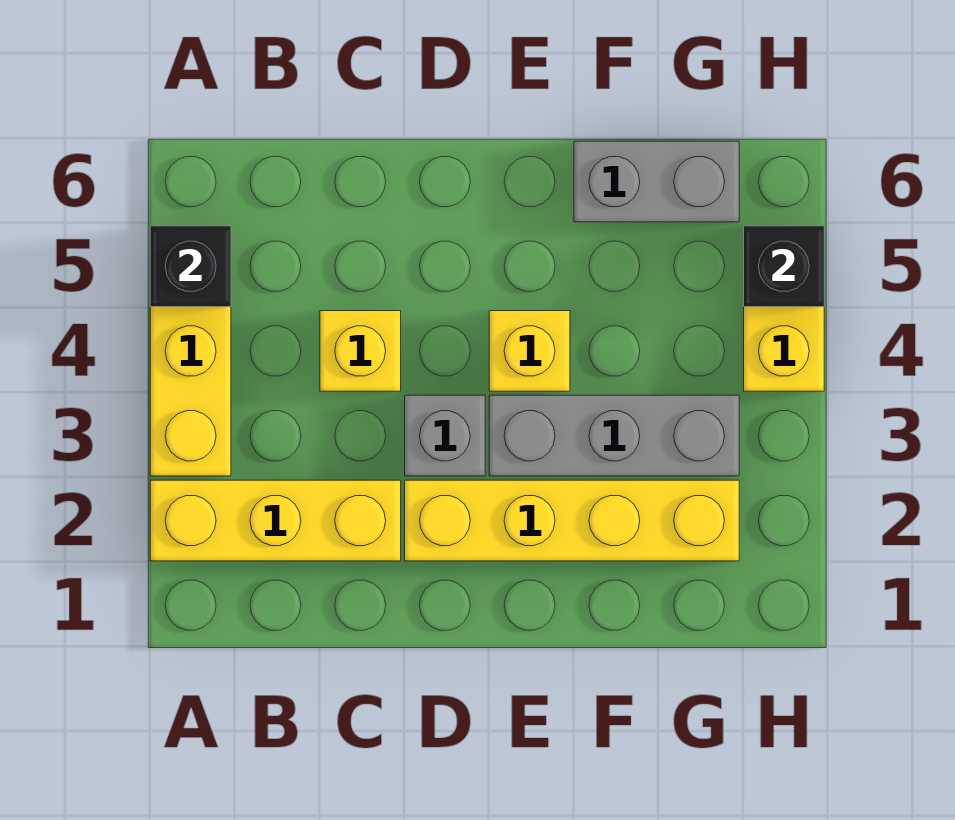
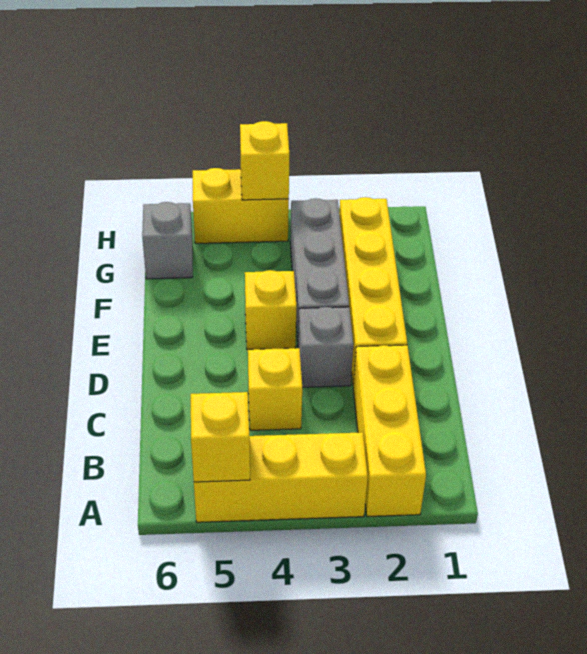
black 1x1 brick [150,226,231,307] -> yellow 1x1 brick [191,392,250,482]
grey 1x2 brick [574,141,739,222] -> grey 1x1 brick [142,202,193,279]
none -> yellow 1x1 brick [240,121,290,200]
black 1x1 brick [744,226,824,307] -> none

